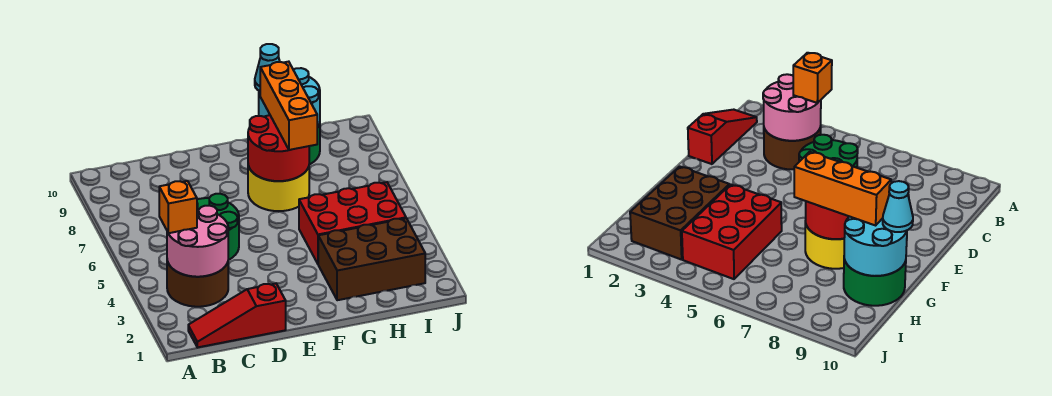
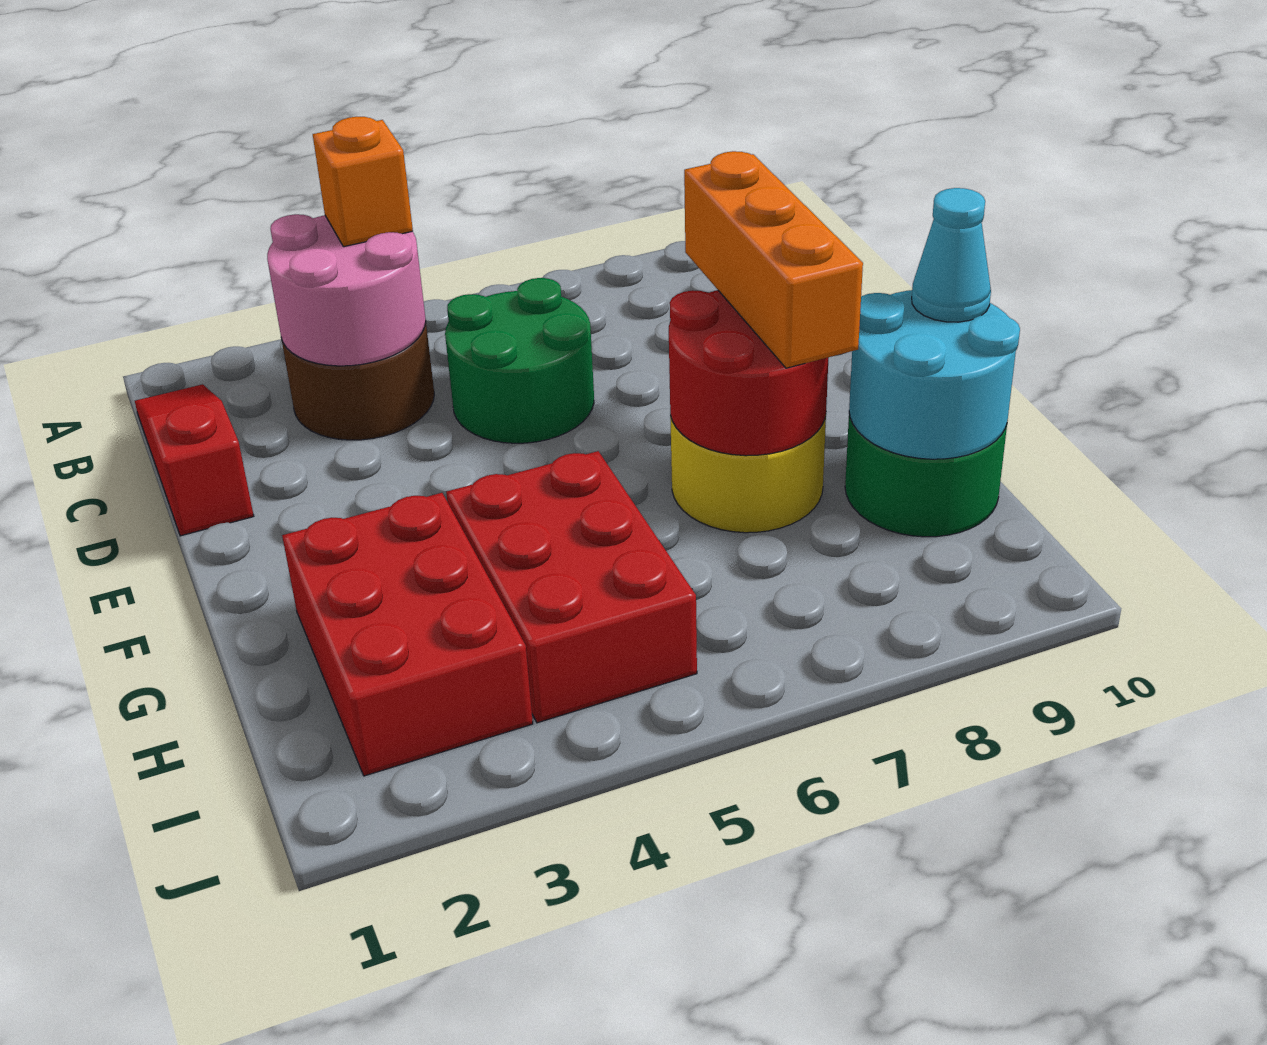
brown 2x3 brick [318,218,425,300] -> red 2x3 brick [282,493,533,776]
orange 1x3 brick [260,62,317,150] -> orange 1x3 brick turned to [684,151,863,368]

